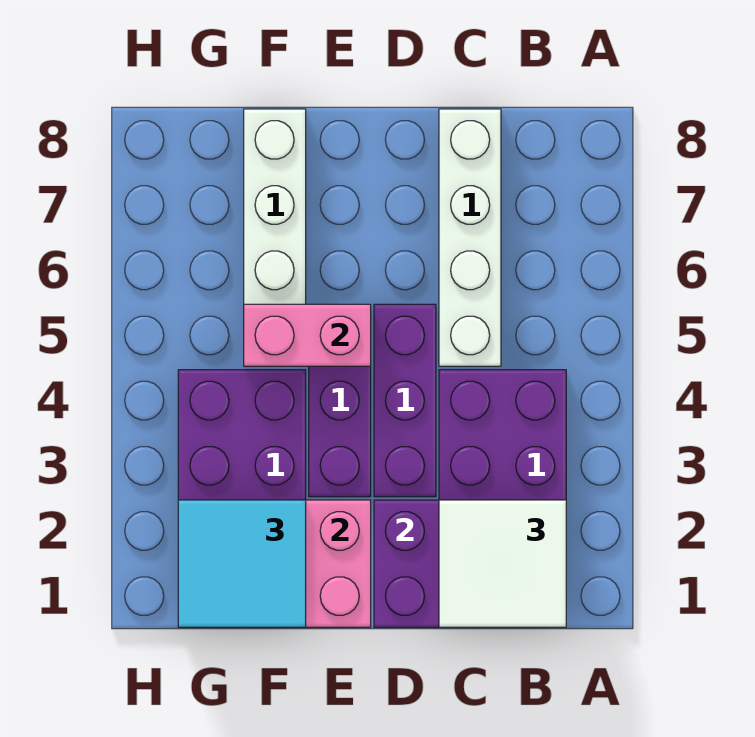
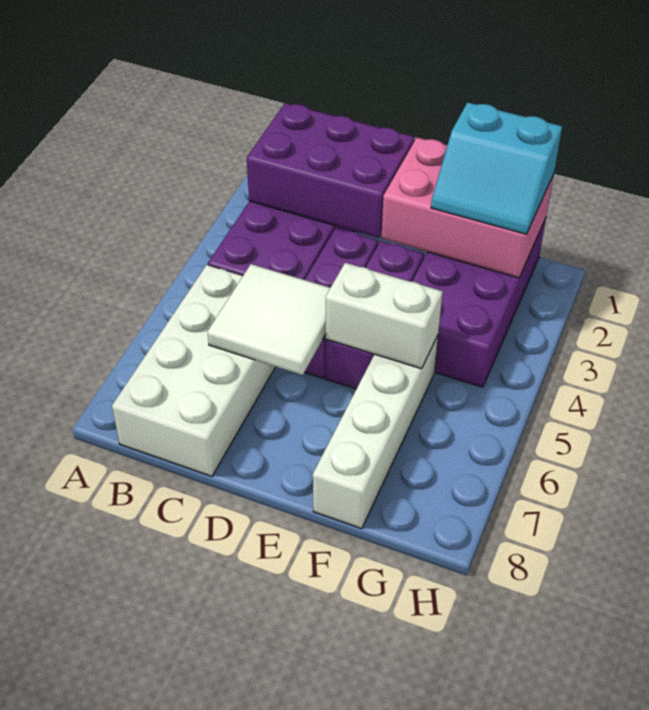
white 2x2 tile [439,500,566,627] -> white 2x2 tile moved to [207,264,330,375]
white 1x4 brick [439,109,501,366] -> white 2x4 brick [112,265,275,476]
pink 1x2 brick [244,304,371,366] -> white 1x2 brick [326,263,443,369]
cyan 2x2 tile [178,500,306,627] -> cyan 2x2 slope [431,102,562,234]

